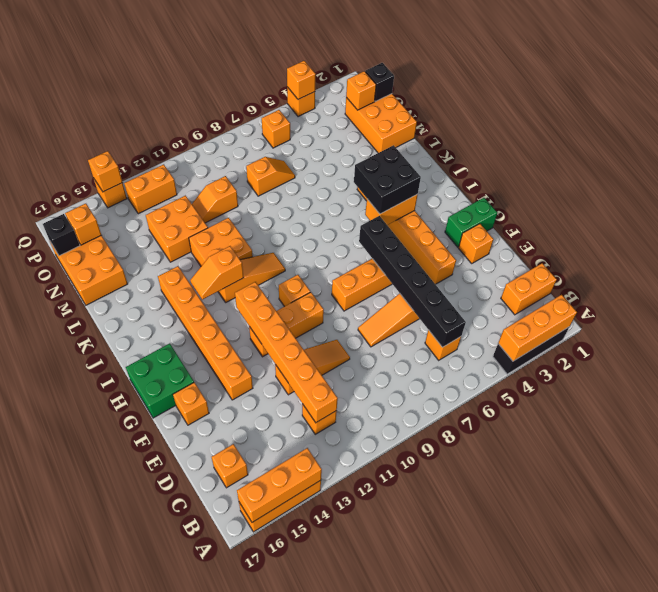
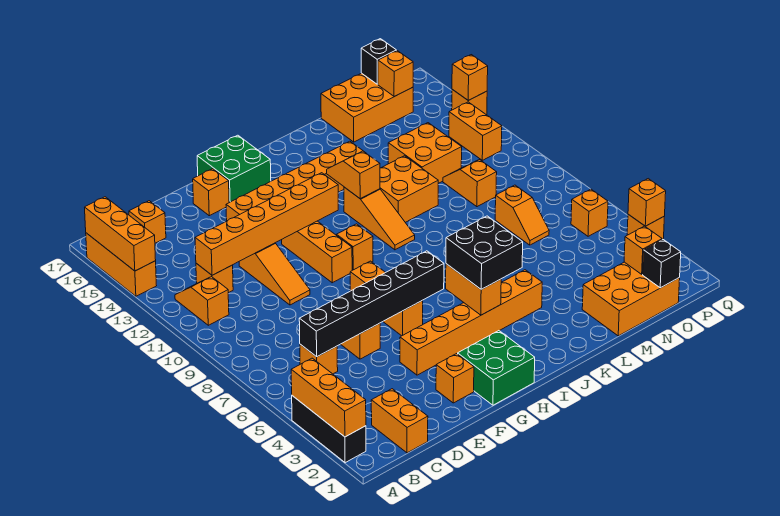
none -> orange 1x2 slope [175,277,229,325]
green 1x2 brick [445,198,497,247] -> green 2x2 brick [458,331,535,405]

